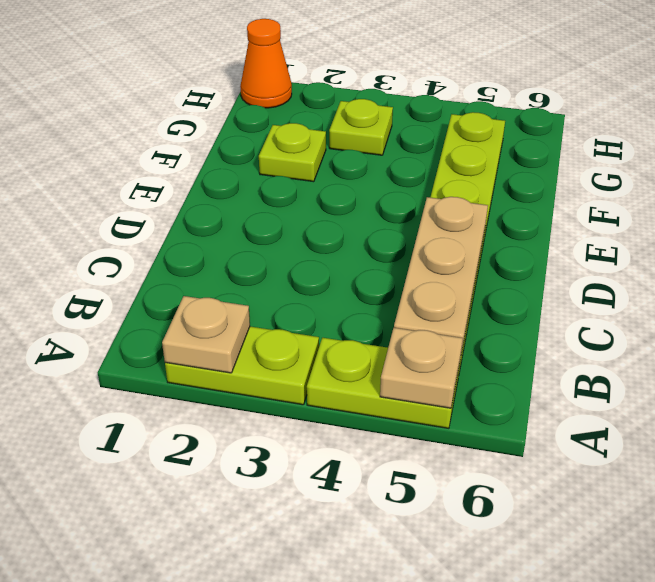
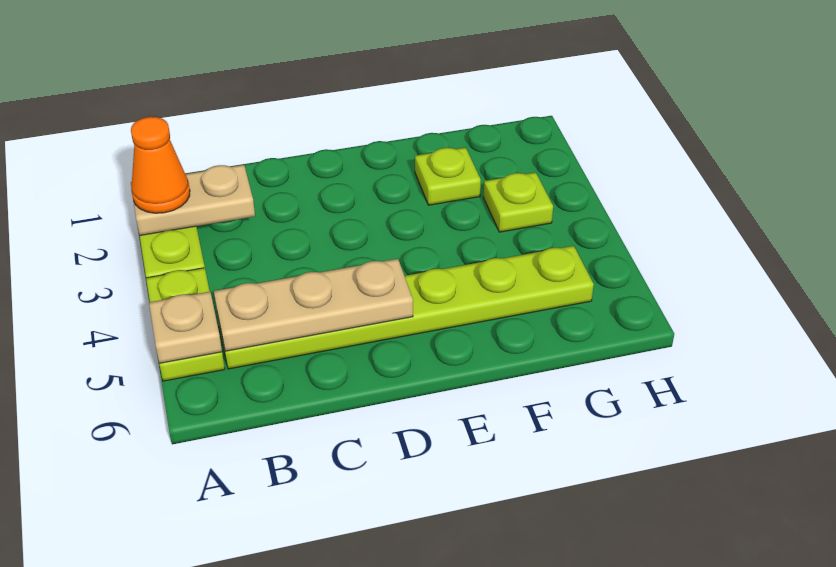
tan 1x1 plate [162,296,250,373] -> tan 1x2 plate [131,165,255,236]
orange 1x1 cone [240,19,292,108] -> orange 1x1 cone moved to [131,117,190,213]

